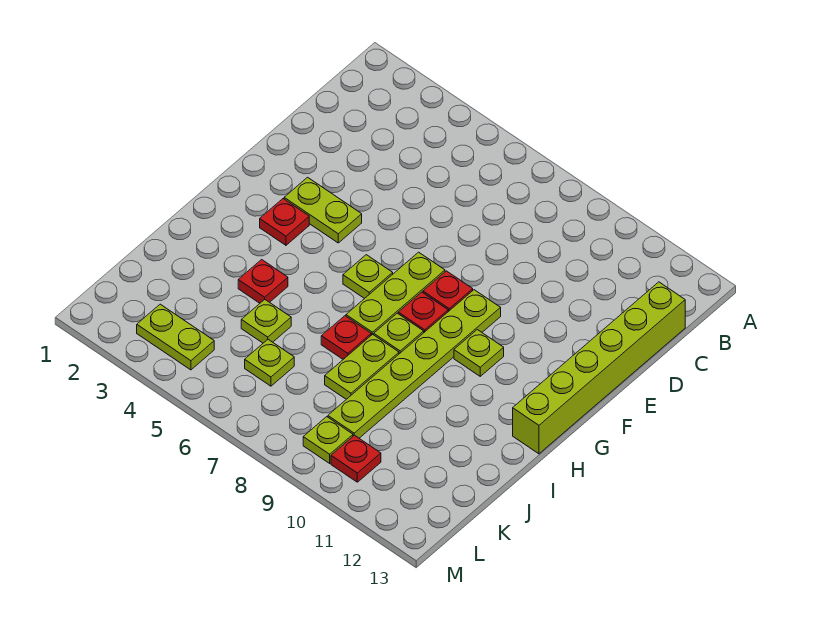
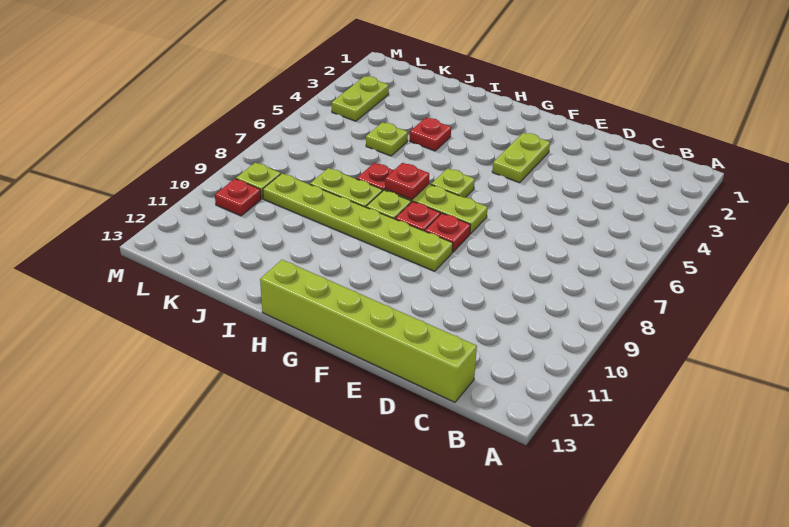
red 1x1 plate [260,199,309,245] -> red 1x1 plate moved to [385,163,429,200]
lime 1x1 plate [454,330,504,376] -> none
lime 1x1 plate [245,339,294,386] -> none

